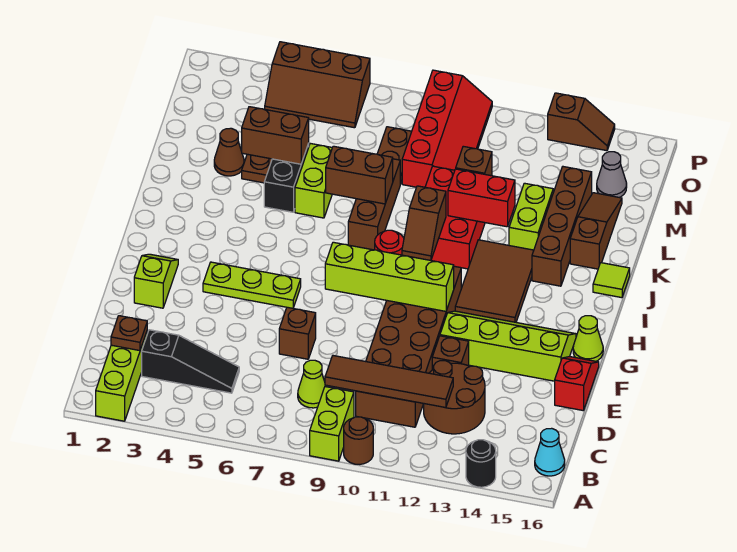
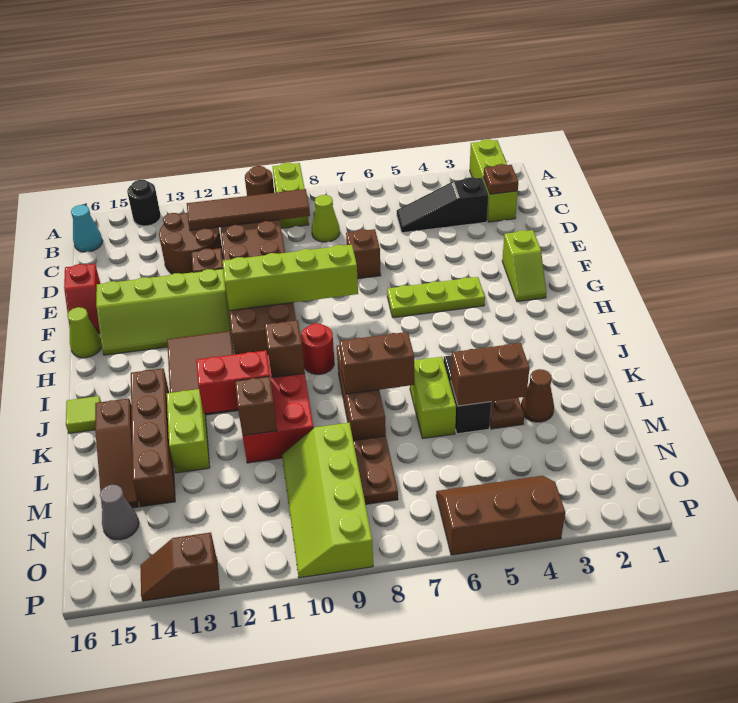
red 2x4 slope [402,70,492,187] -> lime 2x4 slope [282,423,373,578]

